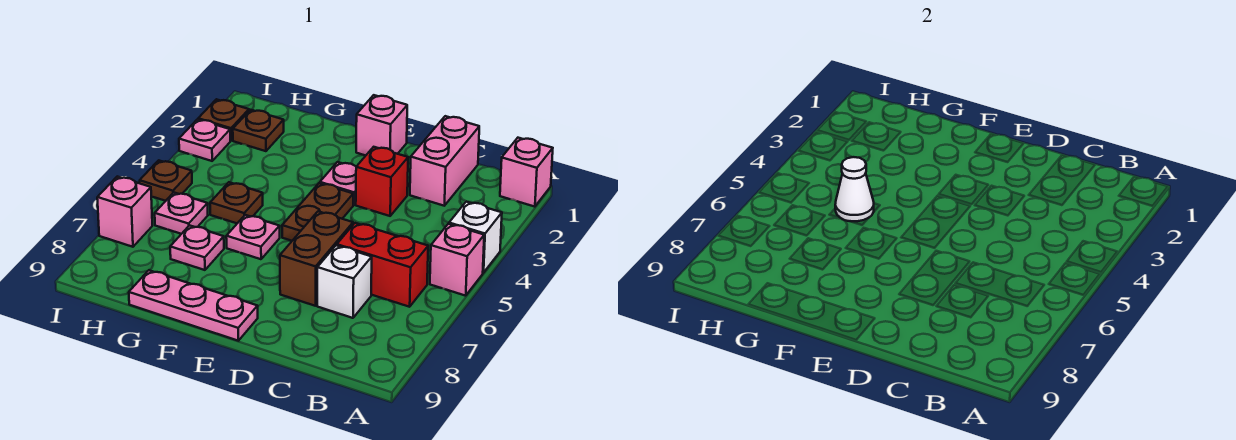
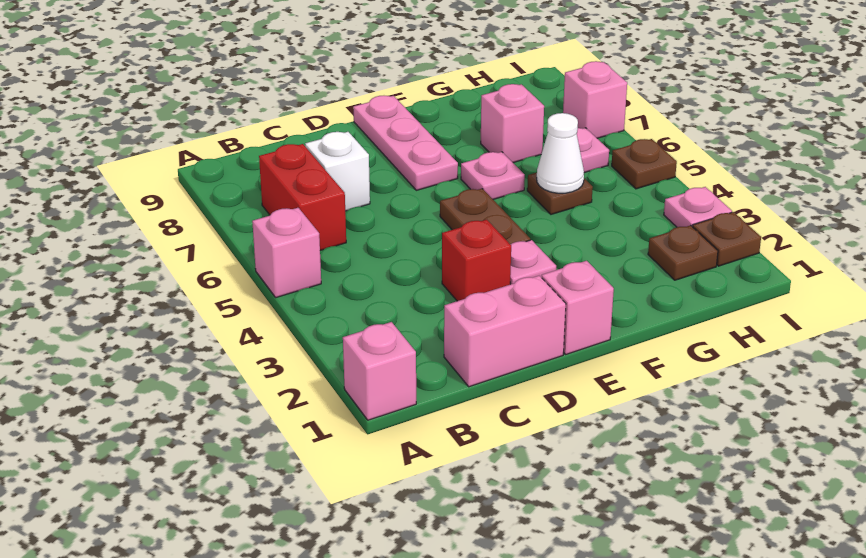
white 1x1 brick [449,202,502,273] -> none
red 1x2 brick [337,223,428,307] -> red 1x2 brick turned to [259,144,346,250]
pink 1x2 brick [410,116,479,206] -> pink 1x2 brick turned to [444,276,566,387]
brown 1x2 brick [280,211,353,306] -> none
pink 1x3 plate [129,270,258,341] -> pink 1x3 plate turned to [353,96,458,190]
pink 1x1 plate [170,225,224,270] -> pink 1x1 brick [481,84,544,163]

